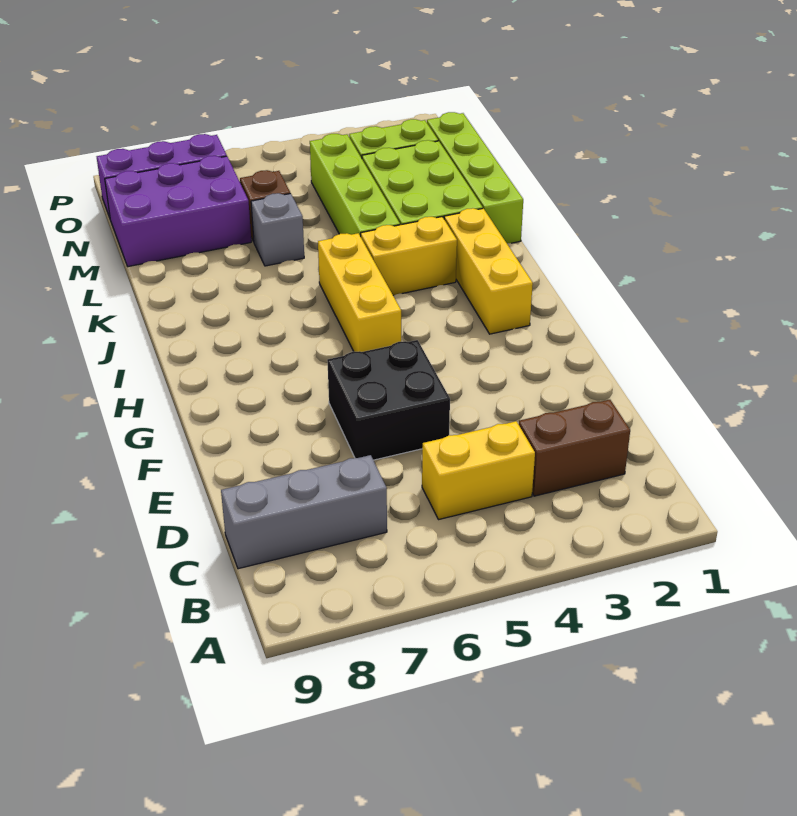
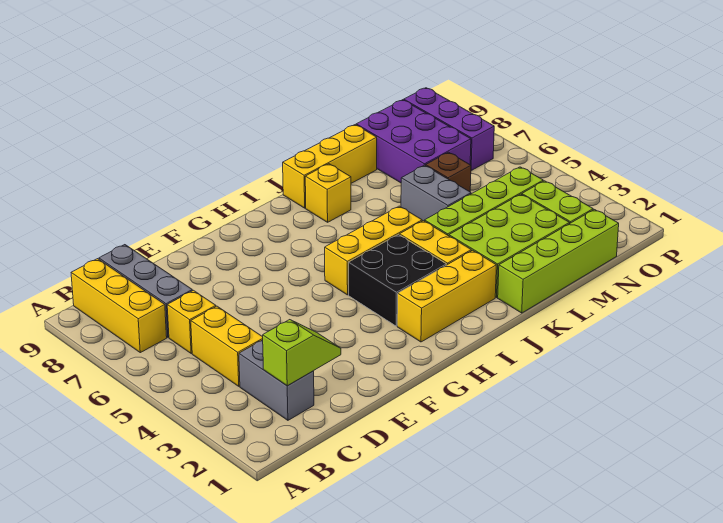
none -> yellow 1x3 brick [71,259,167,353]
brown 1x2 brick [519,400,630,496] -> grey 1x2 brick [239,340,314,420]
none -> lime 1x2 slope [263,320,341,386]
none -> yellow 1x1 brick [167,290,216,353]
black 2x2 brick [327,340,450,460] -> black 2x2 brick moved to [349,235,446,326]
none -> yellow 1x1 brick [305,164,351,222]
none -> yellow 1x3 brick [283,125,377,208]
grey 1x1 brick [251,193,304,266] -> grey 1x2 brick [401,165,471,221]

